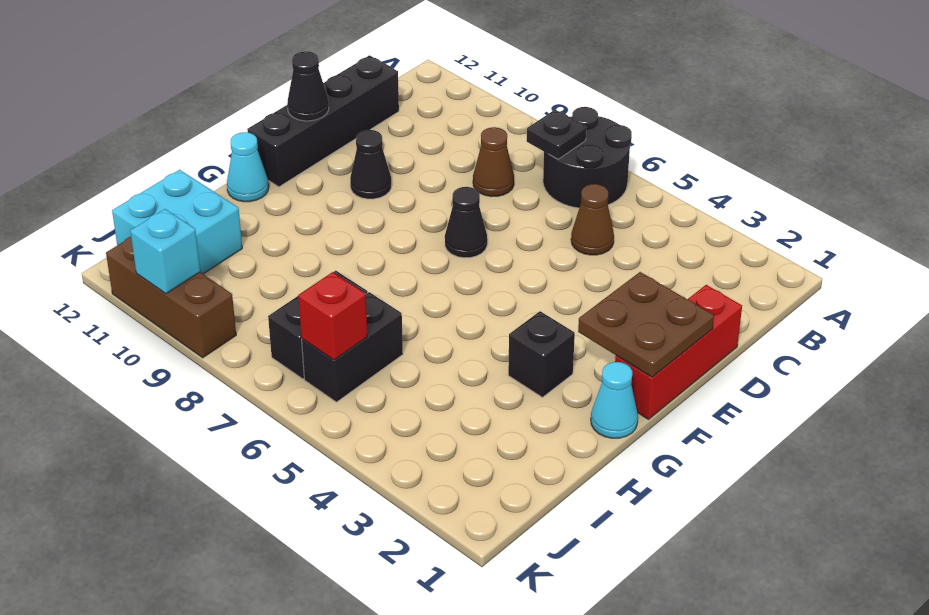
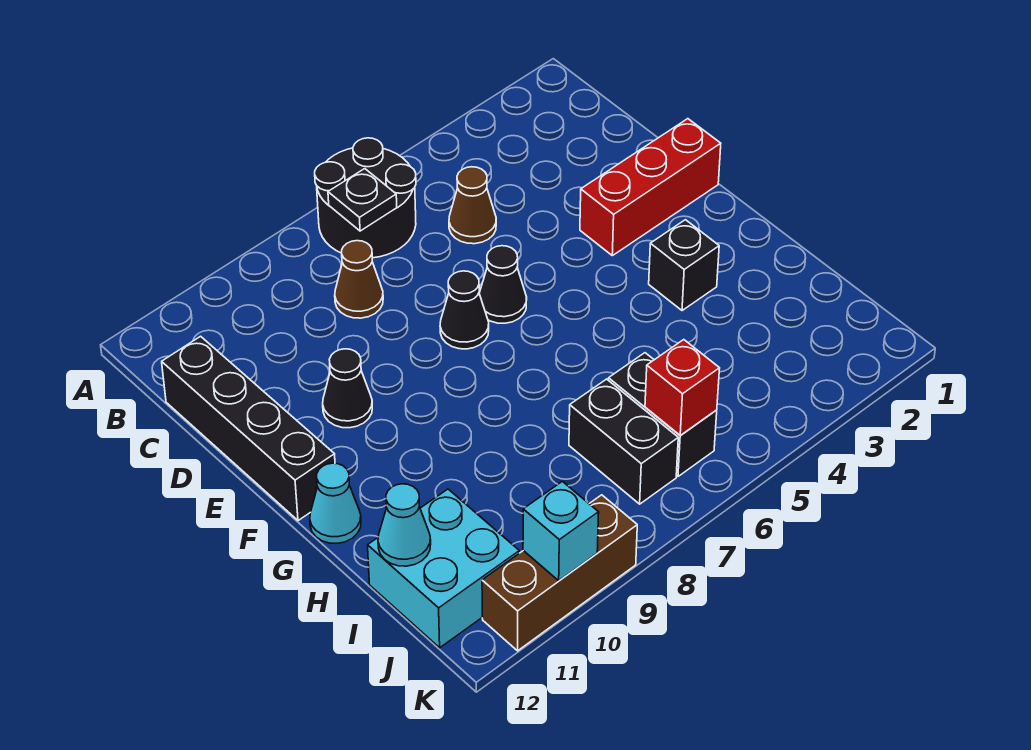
red 1x3 brick [615,285,742,419] -> red 1x3 brick turned to [580,119,721,256]
brown 2x2 plate [578,272,714,377] -> none
black 1x1 cone [287,51,329,121] -> black 1x1 cone moved to [479,246,527,323]
cyan 1x1 cone [591,362,638,438] -> cyan 1x1 cone moved to [378,484,431,566]

